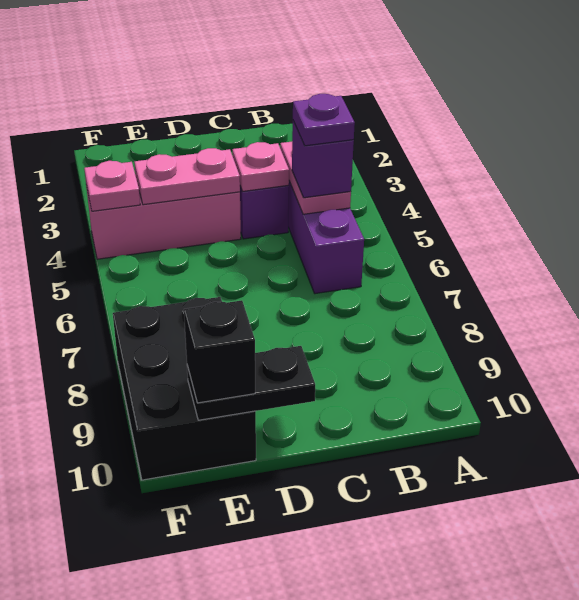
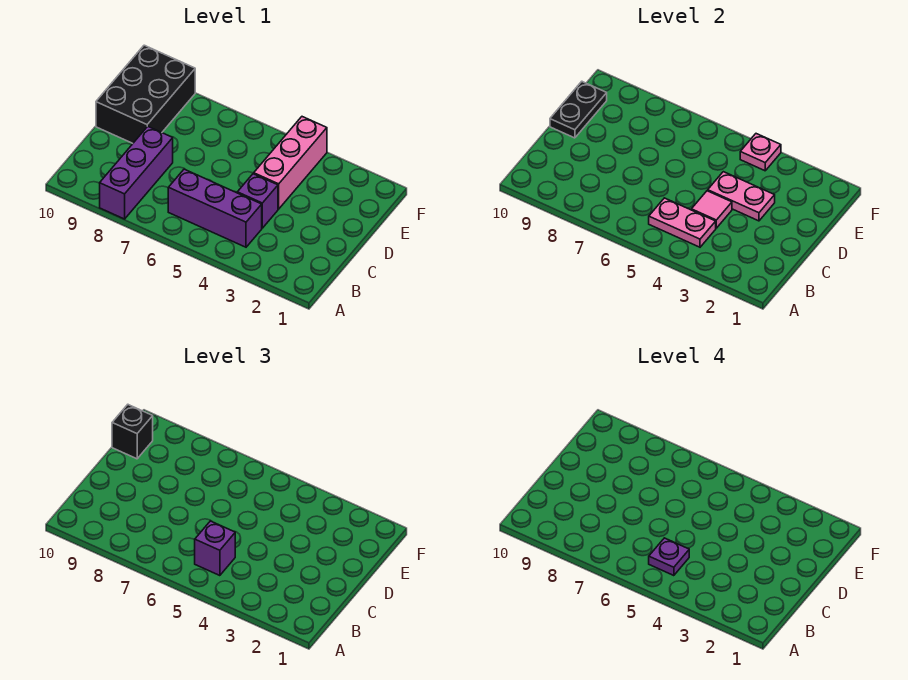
none -> purple 1x3 brick [100,126,173,219]
pink 1x1 plate [232,142,289,191] -> pink 1x1 tile [691,191,732,228]
pink 1x2 plate [134,148,240,205] -> pink 1x2 plate turned to [708,172,775,221]
black 2x3 brick [113,297,256,480] -> black 2x3 brick turned to [96,45,195,143]

